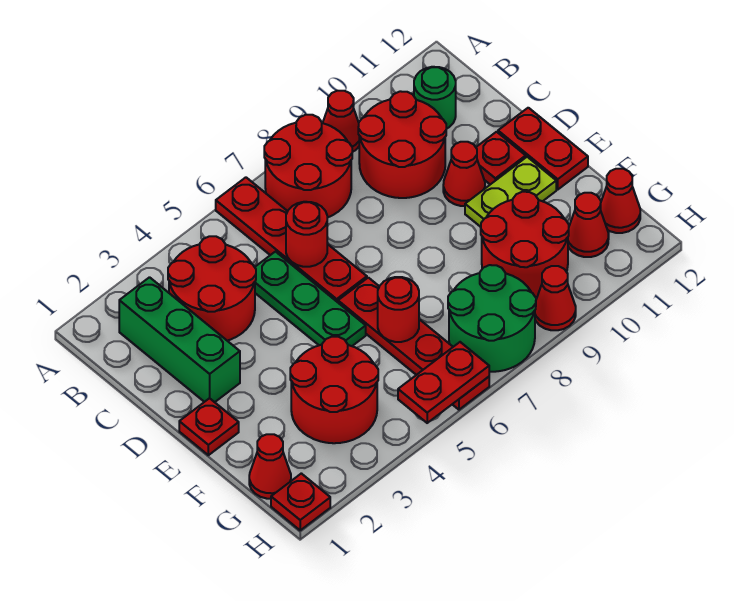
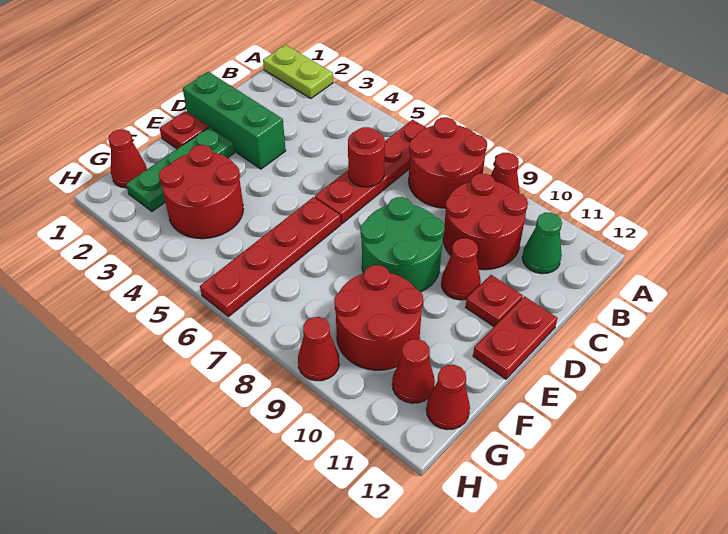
green 1x3 brick [119,277,240,402] -> green 1x3 brick turned to [183,72,286,169]
red 2x2 round brick [168,236,256,341] -> none
green 1x1 round brick [414,67,456,129] -> green 1x1 cone [522,213,562,274]
green 1x3 plate [255,252,366,346] -> green 1x3 plate moved to [126,127,234,211]
lime 1x2 plate [465,157,556,227] -> lime 1x2 plate moved to [263,45,333,99]
red 1x1 round brick [378,277,419,342] -> none
green 2x2 round brick [448,265,536,372] -> green 2x2 round brick moved to [361,197,445,292]
red 1x1 plate [271,473,330,530] -> none
red 1x2 plate [398,342,489,423] -> none

